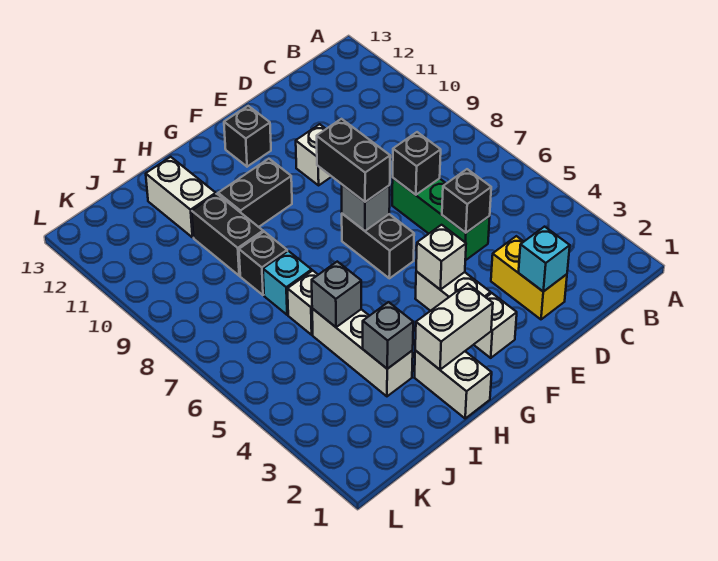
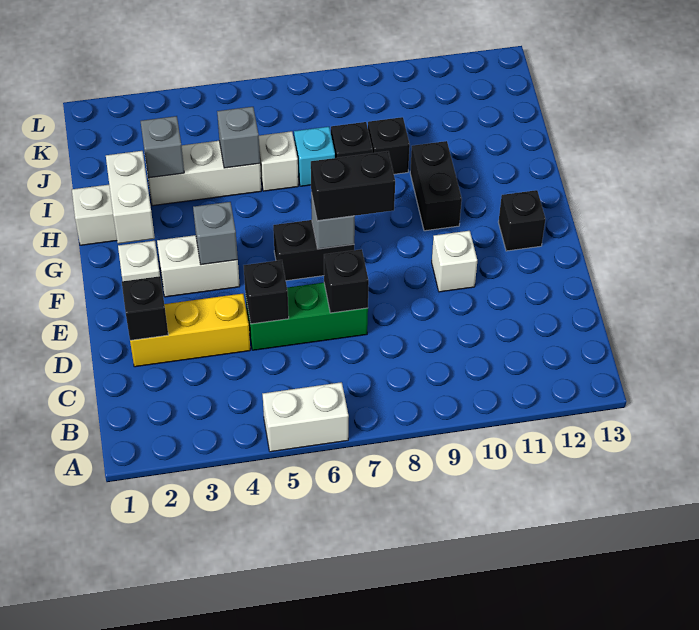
yellow 1x2 brick [491,236,567,319] -> yellow 1x3 brick [130,294,250,367]
cyan 1x1 brick [518,227,570,292] -> black 1x1 brick [122,276,168,340]
white 1x1 brick [416,225,466,290] -> grey 1x1 brick [193,202,238,265]
black 1x2 brick [192,194,263,276] -> black 1x1 brick [368,117,410,174]
white 1x2 brick [146,157,216,237] -> white 1x2 brick moved to [263,382,349,452]

